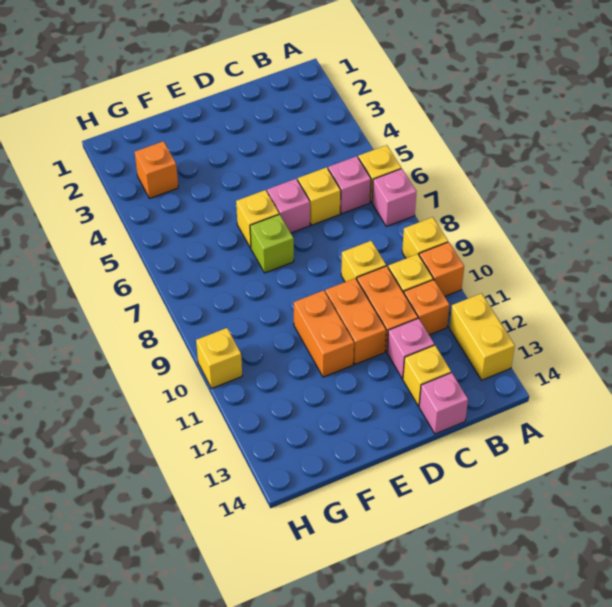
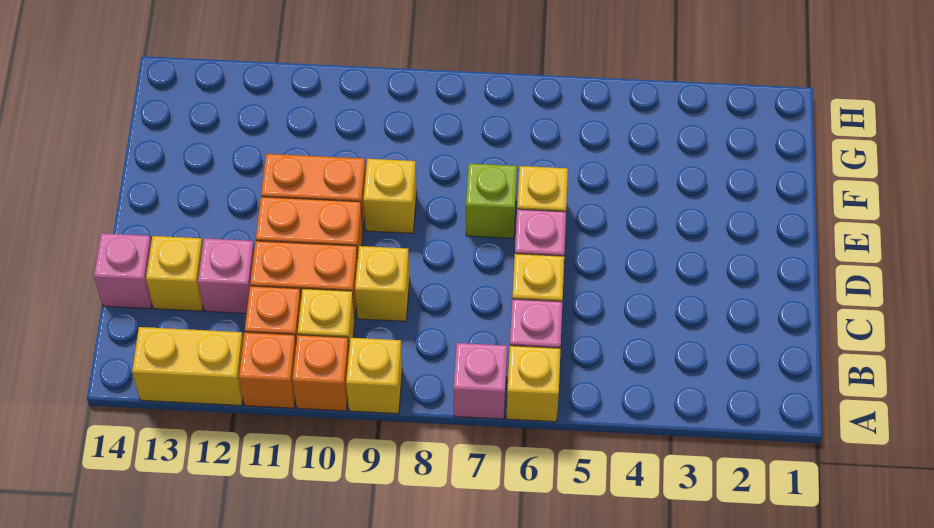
orange 1x1 brick [135,141,178,199] -> orange 1x1 brick moved to [239,332,296,408]
yellow 1x1 brick [196,328,242,388] -> yellow 1x1 brick moved to [363,159,417,233]

